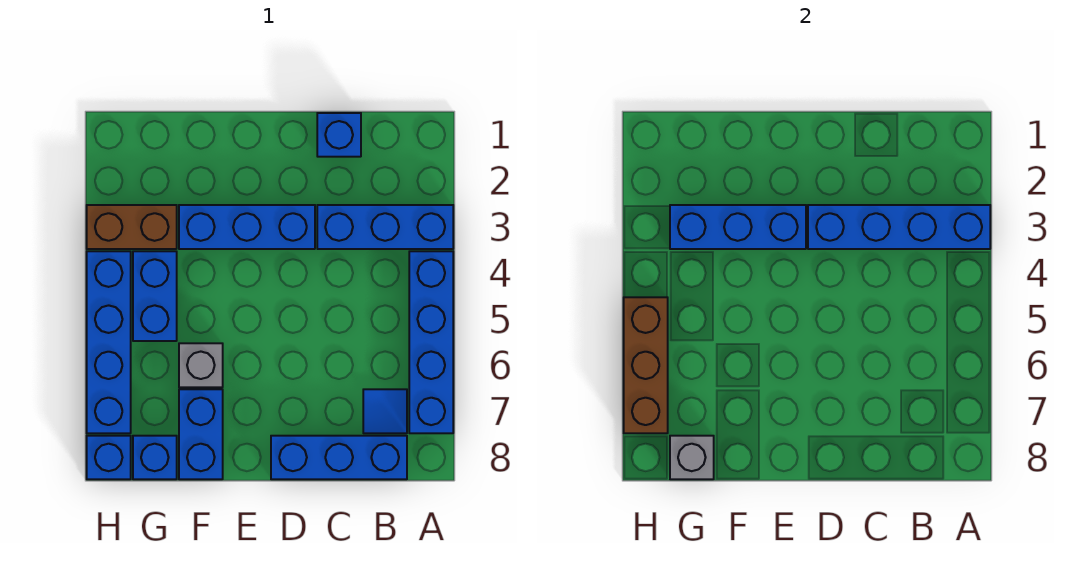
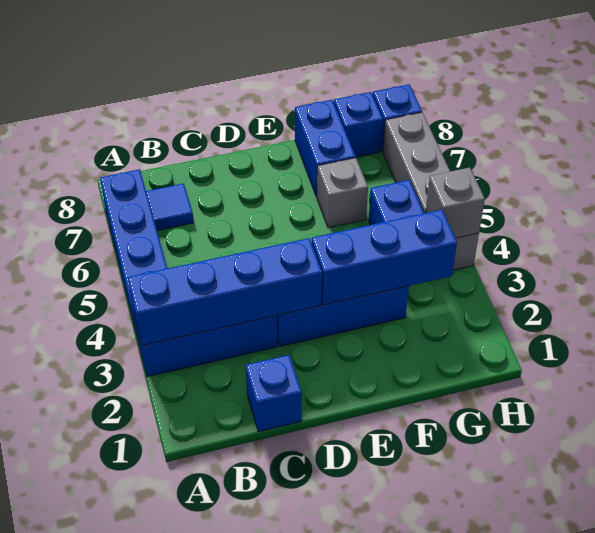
blue 1x3 brick [271,436,407,479] -> none
brown 1x2 brick [87,205,177,249] -> none
grey 1x1 brick [670,436,714,479] -> grey 1x1 brick moved to [426,167,485,238]
blue 1x4 brick [87,251,131,433] -> grey 1x4 brick [383,112,479,270]
brown 1x3 brick [624,297,668,433] -> none

